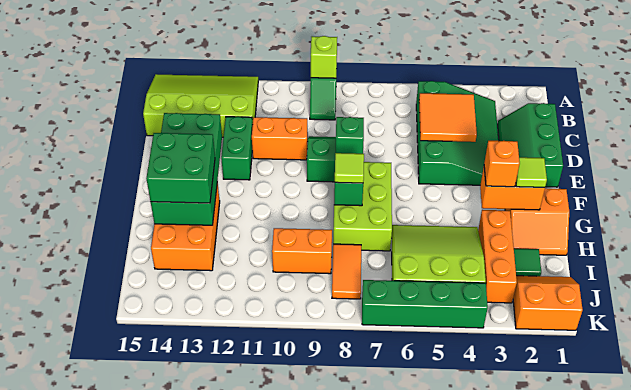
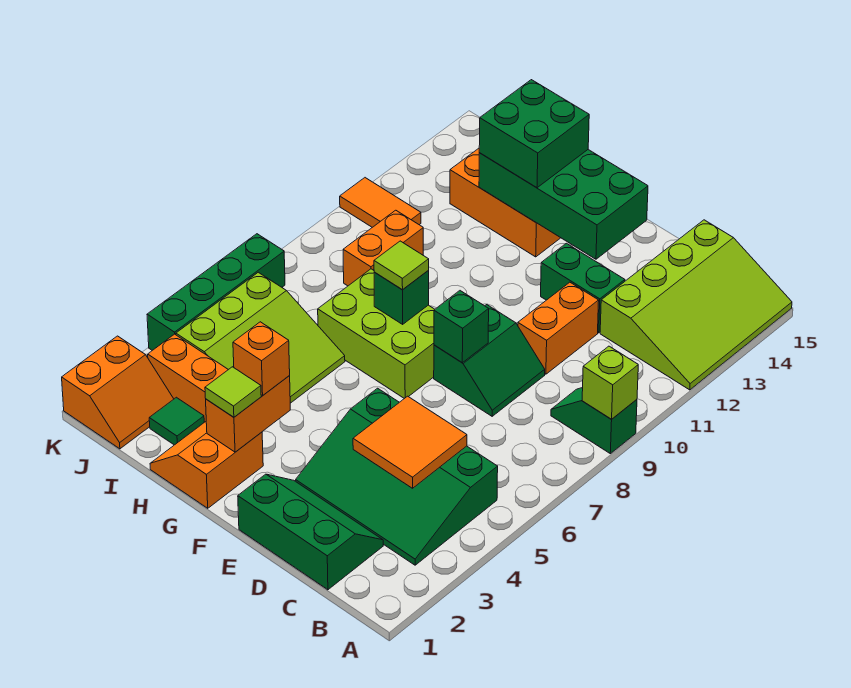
orange 1x2 tile [332,244,361,299] -> orange 1x2 tile moved to [340,178,421,227]

